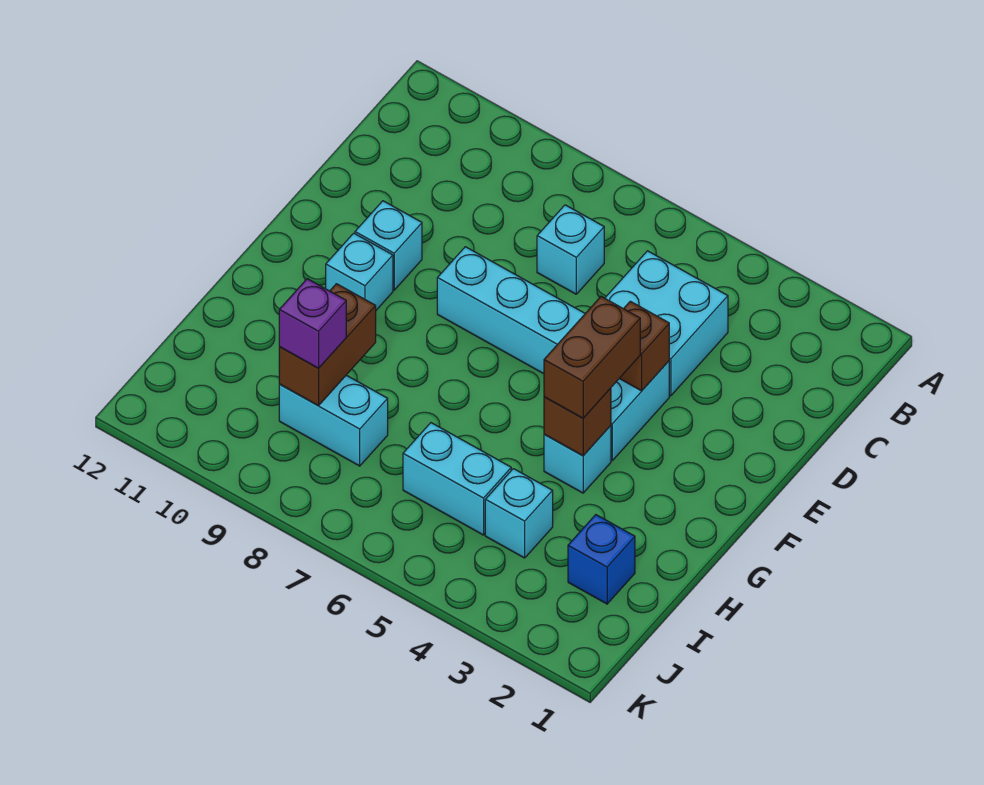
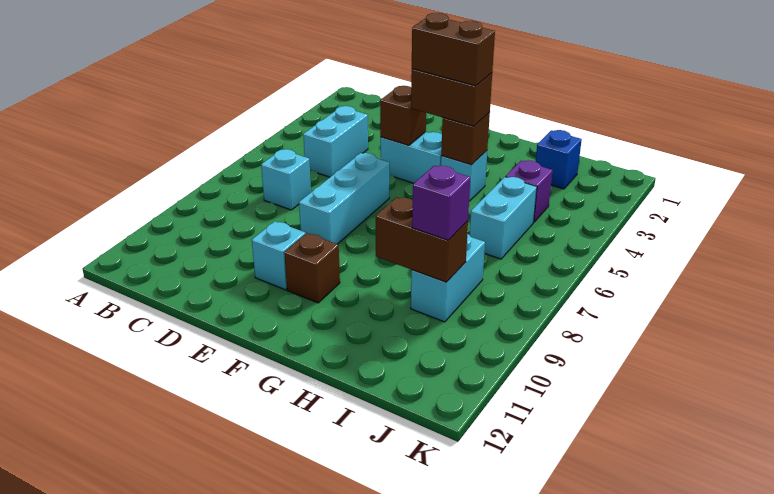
cyan 2x2 brick [605,251,728,396] -> cyan 1x2 brick [303,106,368,177]
none -> brown 1x2 brick [412,13,495,86]
cyan 1x1 brick [326,233,393,310] -> brown 1x1 brick [284,233,340,303]
cyan 1x1 brick [485,469,553,558] -> purple 1x1 brick [506,161,553,222]

